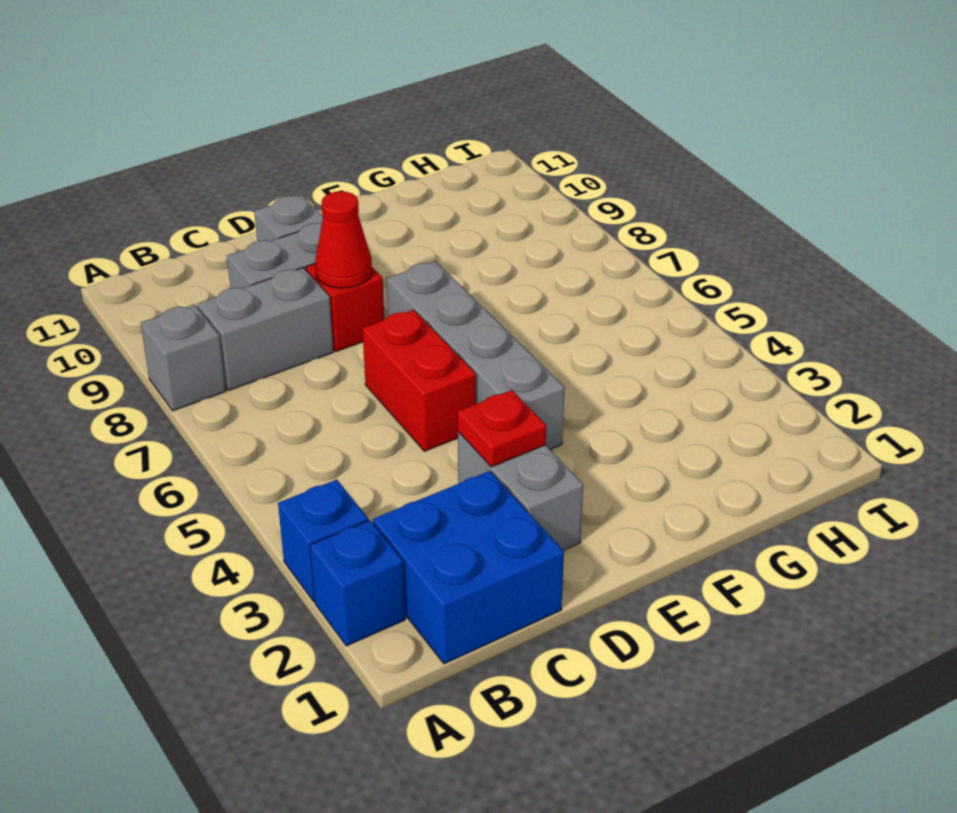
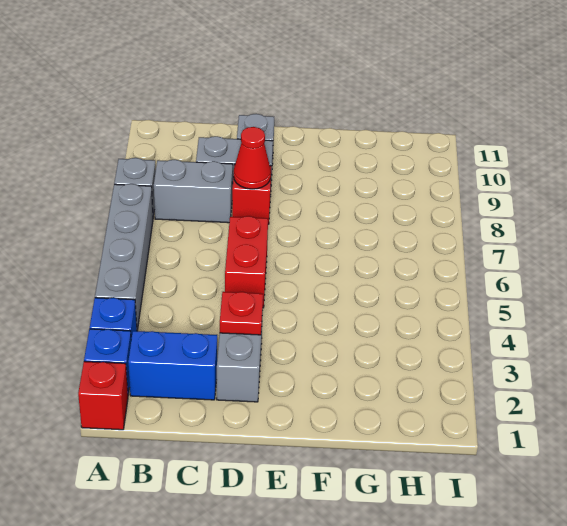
none -> red 1x1 brick [78,361,128,430]
blue 2x2 brick [373,471,564,664] -> blue 1x2 brick [128,331,217,400]
grey 1x4 brick [386,261,564,449] -> grey 1x4 brick moved to [95,184,153,331]

